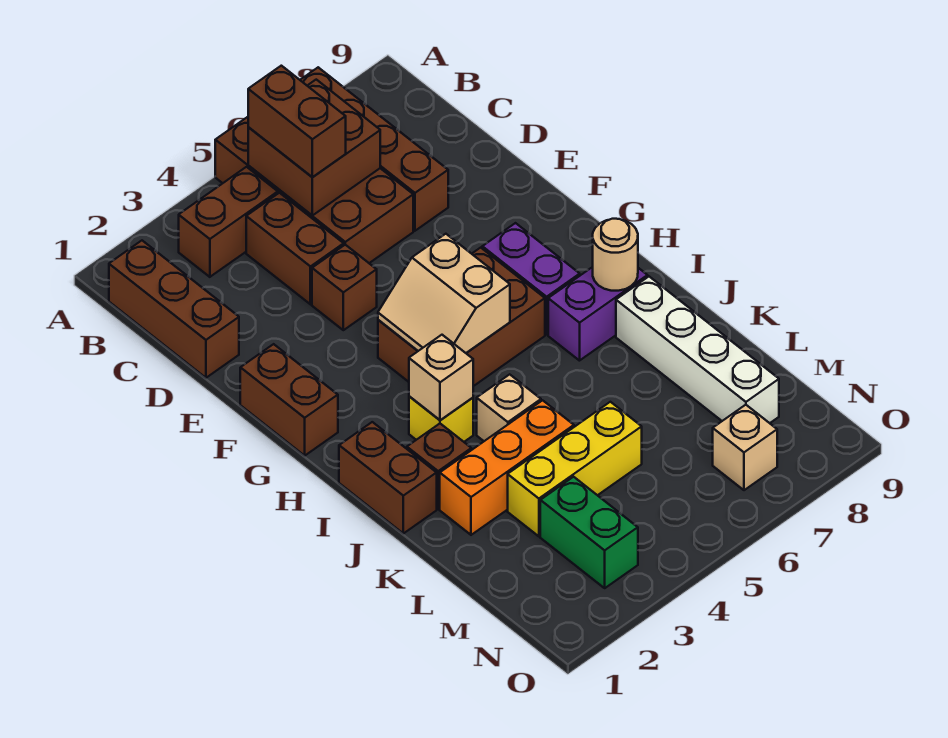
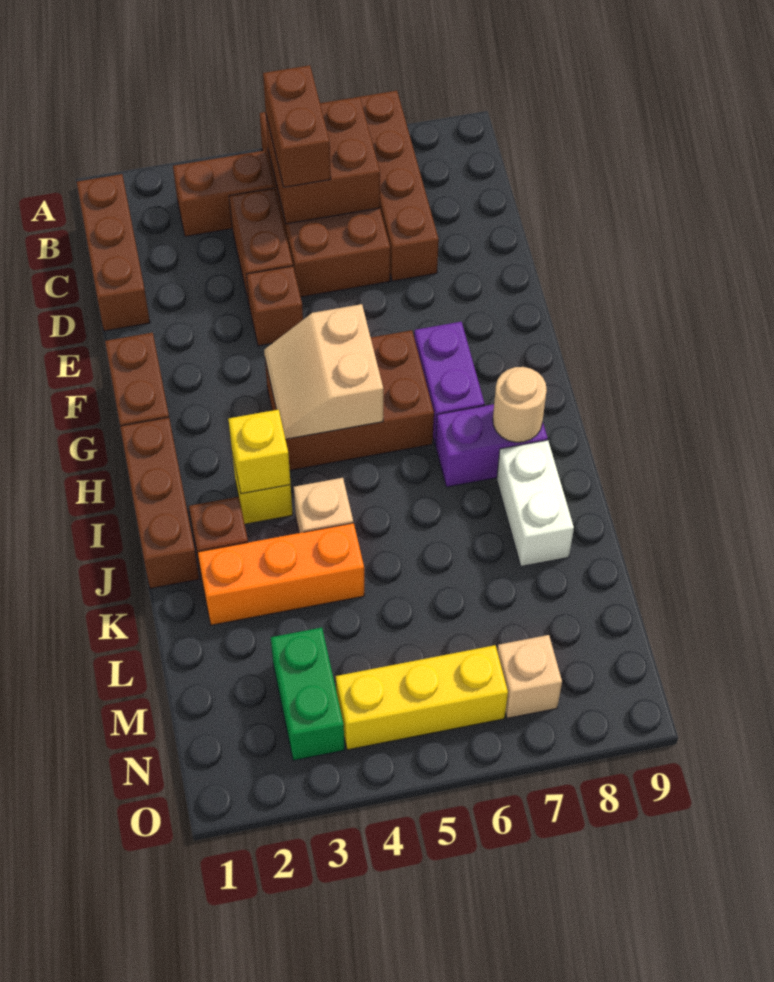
brown 1x2 brick [339,422,437,533] -> brown 1x3 brick [120,417,199,589]
tan 1x1 brick [409,335,473,420] -> yellow 1x1 brick [228,410,291,494]
white 1x4 brick [616,277,779,423] -> white 1x2 brick [497,440,574,567]
yellow 1x3 brick [508,402,642,536] -> yellow 1x3 brick moved to [336,645,508,750]

